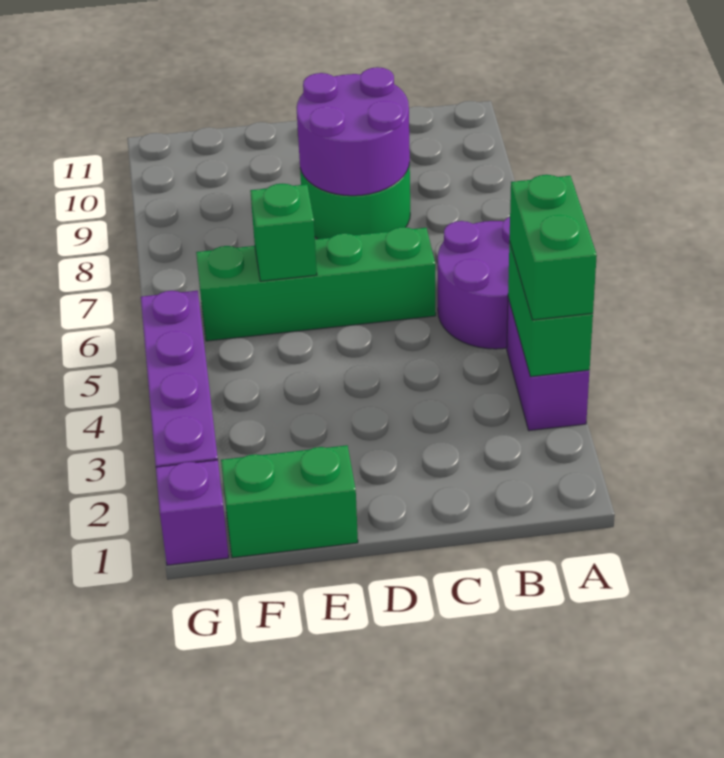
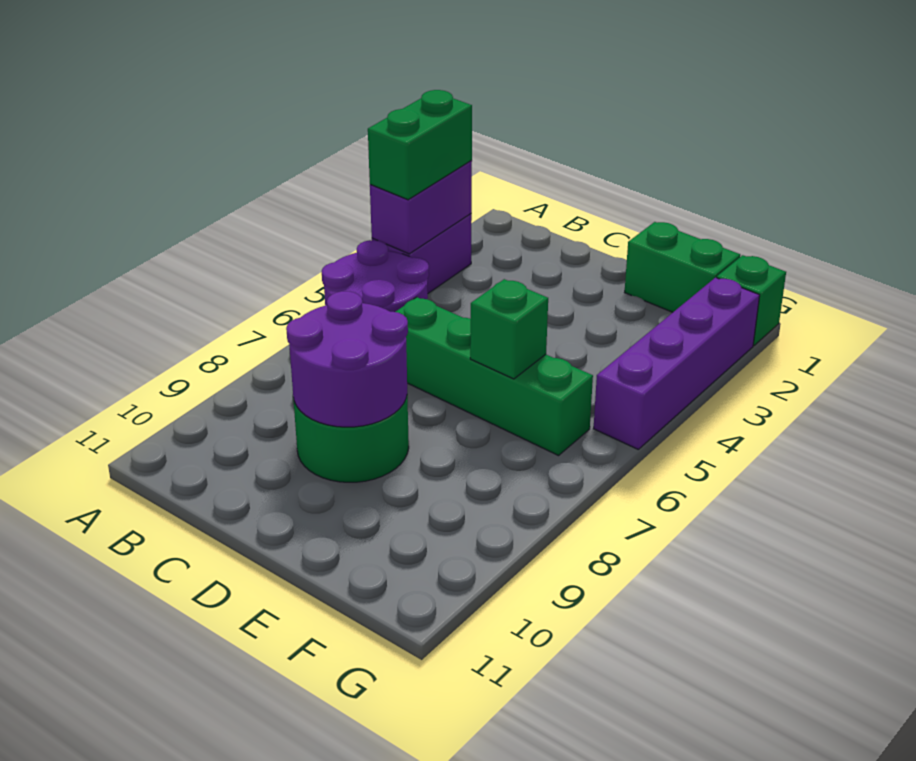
green 1x2 brick [508,241,593,377] -> purple 1x2 brick [370,160,472,254]
purple 1x1 brick [156,460,229,565] -> green 1x1 brick [717,255,786,345]

